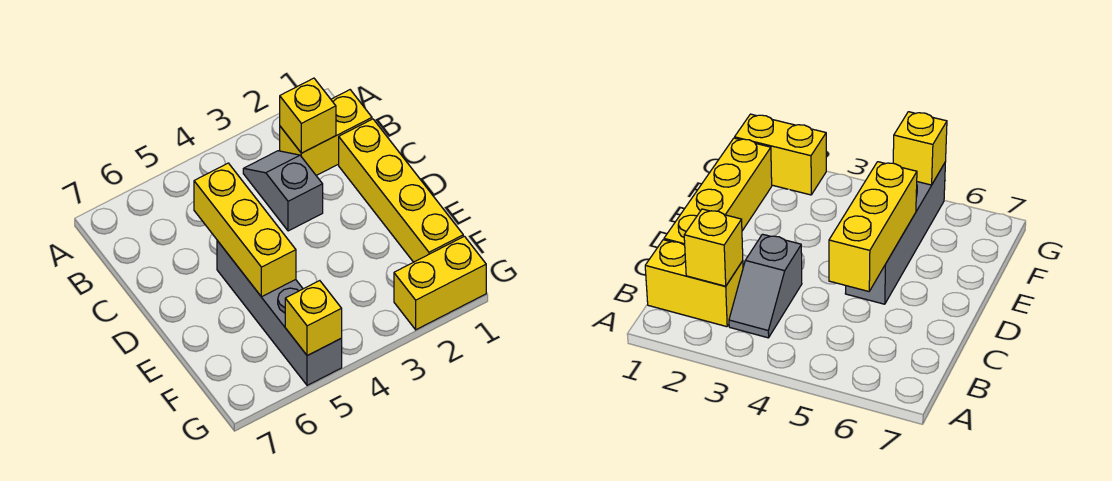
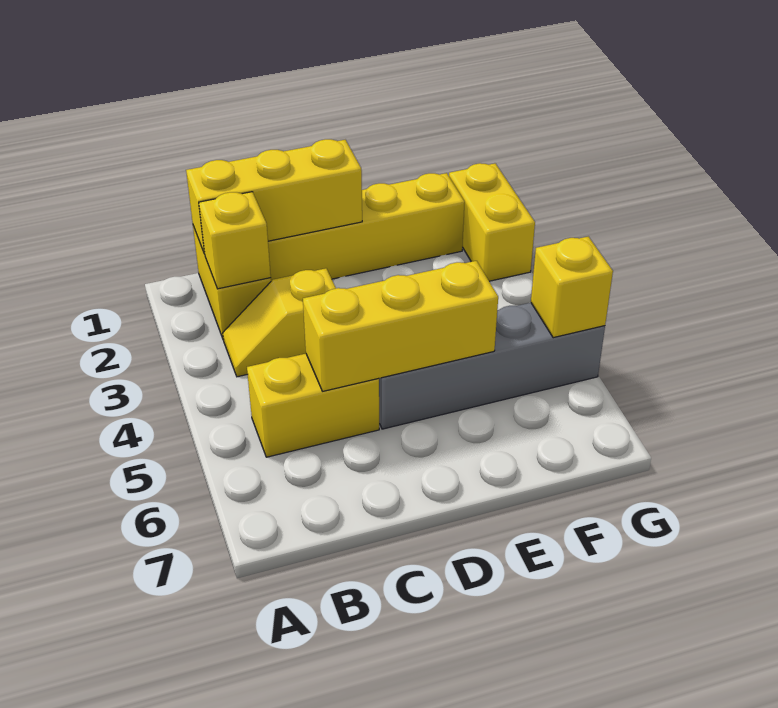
none -> yellow 1x3 brick [186,139,362,254]
grey 1x2 slope [243,151,323,231] -> yellow 1x2 slope [223,268,336,377]
none -> yellow 1x2 brick [247,354,379,457]

